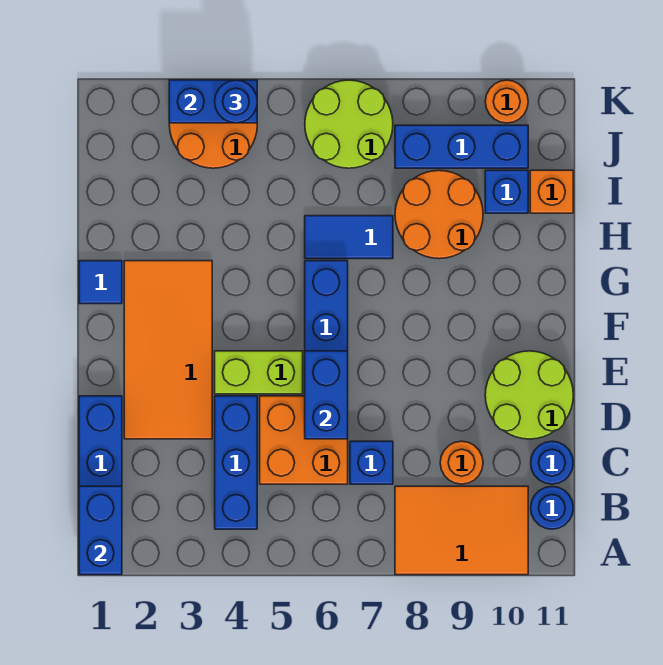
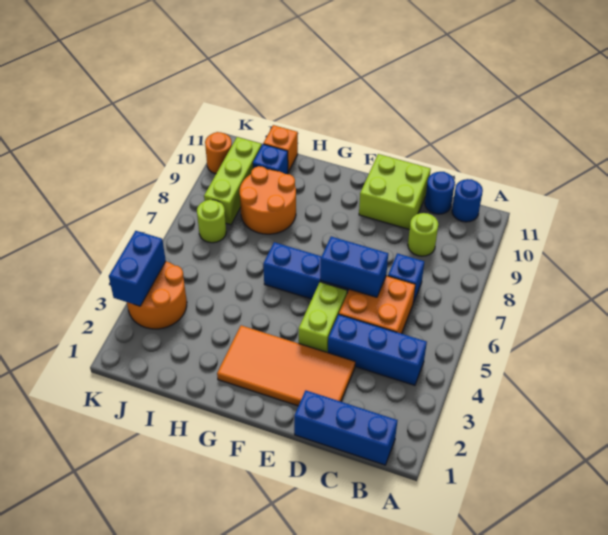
blue 1x2 brick [79,486,122,575] -> none
orange 2x3 tile [395,486,528,575] -> none
orange 1x1 round brick [440,441,483,484] -> lime 1x1 round brick [408,213,438,256]
lime 2x2 round brick [485,351,573,439] -> lime 2x2 brick [359,154,431,229]
blue 1x1 tile [79,261,122,304] -> none
blue 1x2 tile [305,216,393,259] -> none
lime 2x2 round brick [305,80,393,168] -> lime 1x1 round brick [197,200,226,243]
blue 1x3 brick [395,125,528,168] -> lime 1x3 brick [204,137,262,225]
blue 1x1 round brick [215,80,257,123] -> none

